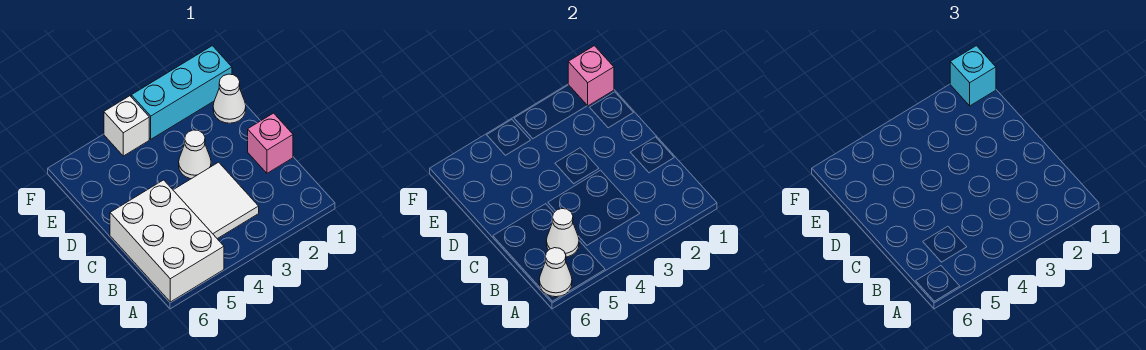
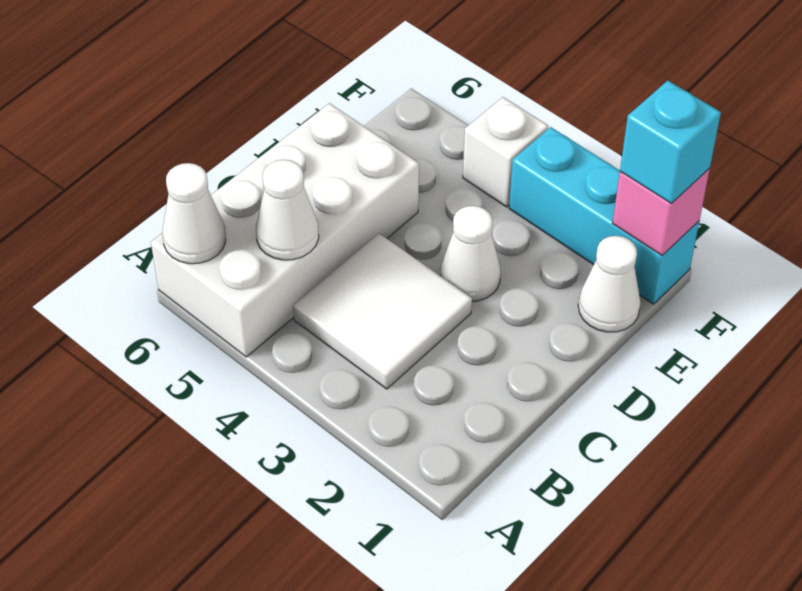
white 2x3 brick [110,180,224,302] -> white 2x4 brick [151,103,419,357]
pink 1x1 brick [248,113,293,173] -> none

